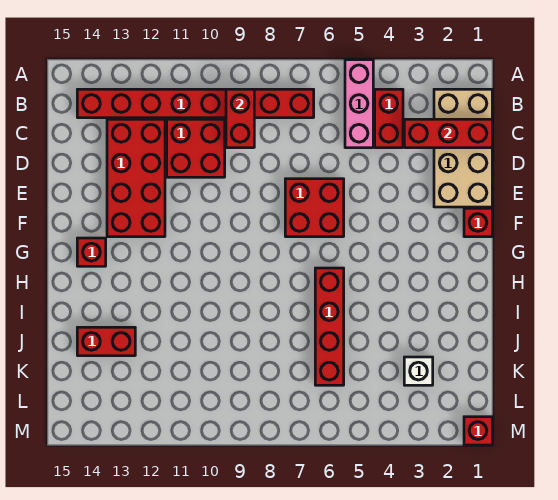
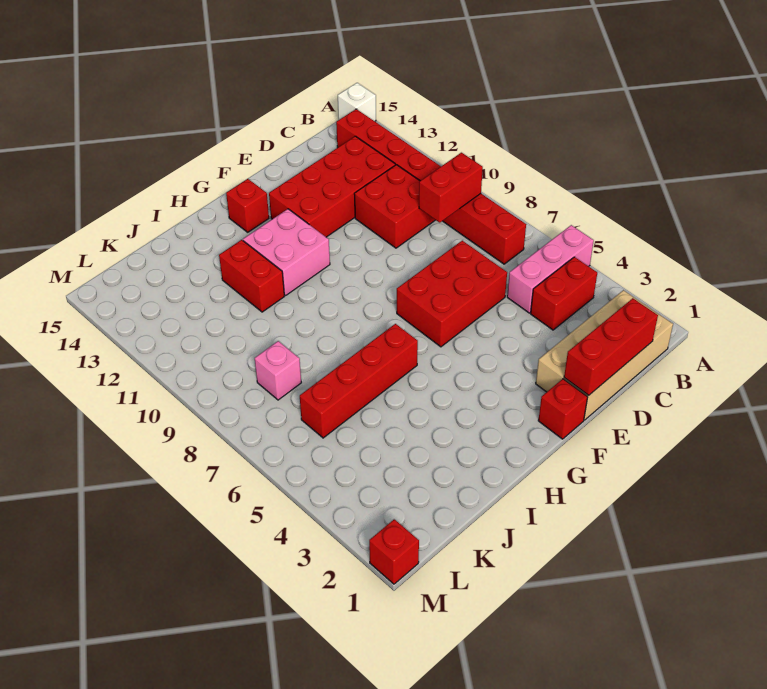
red 1x3 brick [404,119,492,148] -> red 1x3 brick turned to [564,298,658,395]
red 2x2 brick [285,179,344,237] -> red 2x3 brick [397,241,507,347]
none -> pink 2x2 brick [243,209,330,295]
red 1x2 brick [77,327,135,356] -> red 1x2 brick moved to [219,240,284,312]
white 1x1 brick [404,357,433,385] -> white 1x1 brick moved to [338,83,376,121]
none -> pink 1x1 brick [255,341,301,400]

